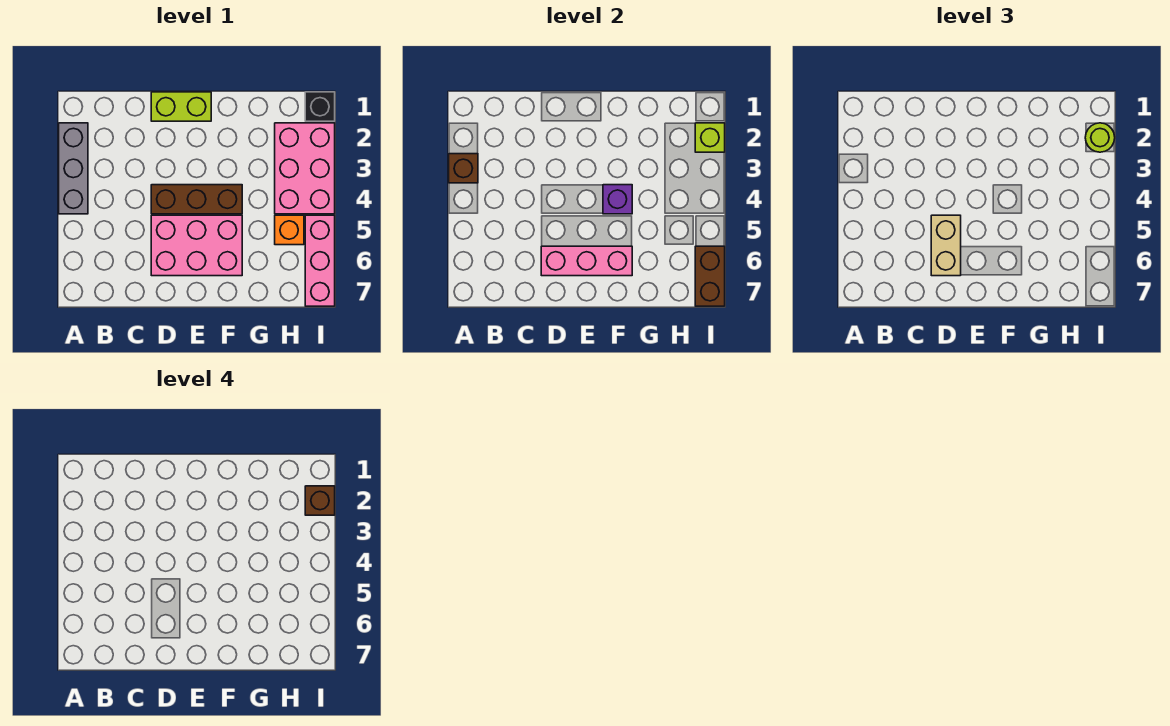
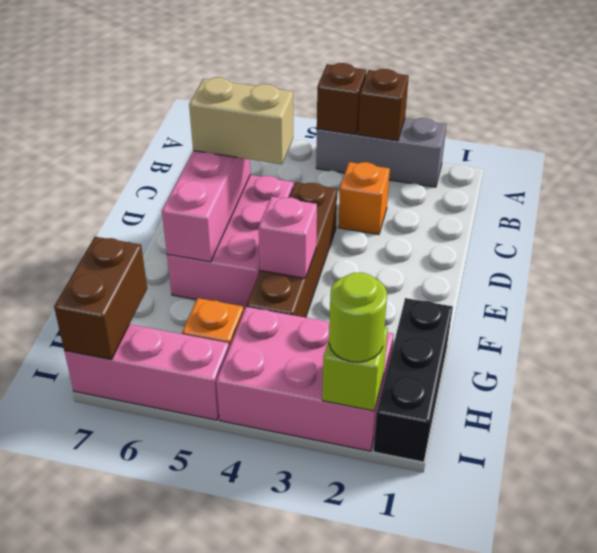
none -> orange 1x1 brick [338,162,390,235]
lime 1x2 brick [151,92,211,121] -> none
brown 1x3 brick [151,185,242,214] -> brown 1x4 brick [246,182,337,318]
purple 1x1 brick [603,185,632,214] -> pink 1x1 brick [259,197,317,278]
black 1x1 brick [305,92,335,121] -> black 1x3 brick [373,298,453,462]
brown 1x1 brick [305,486,335,515] -> brown 1x1 brick moved to [317,63,366,134]
brown 1x2 brick [695,246,725,306] -> brown 1x2 brick turned to [54,237,147,360]

